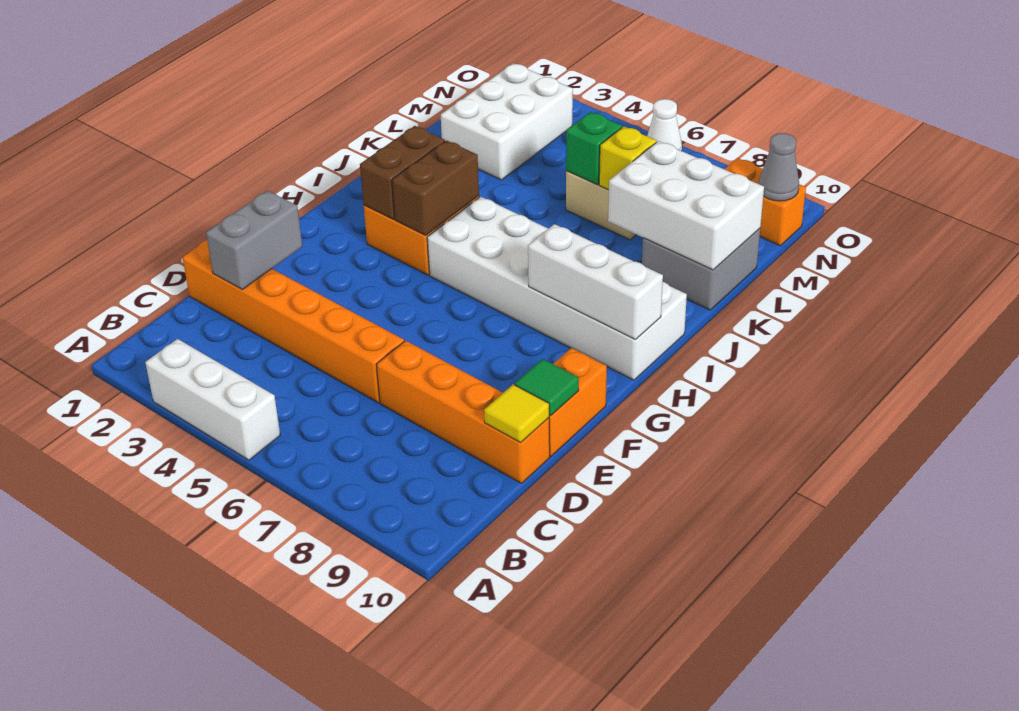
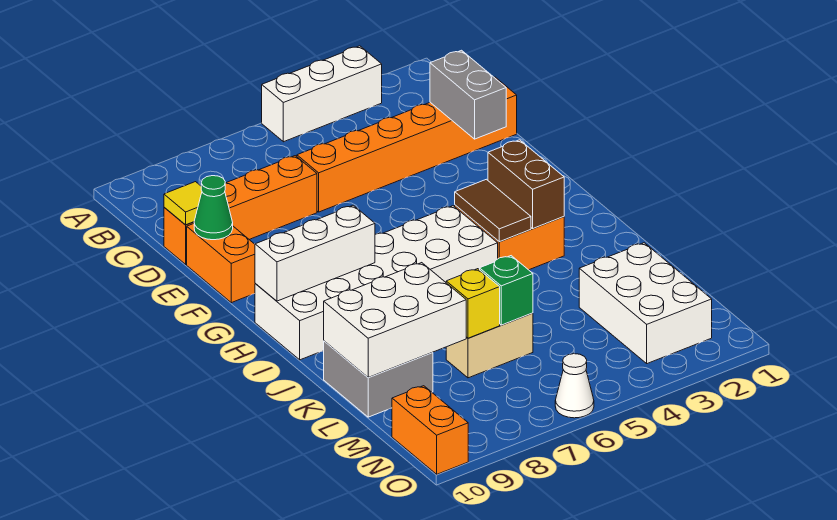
green 1x1 tile [515,359,579,415] -> green 1x1 cone [194,176,233,240]
brown 1x2 brick [392,141,479,235] -> brown 1x2 tile [455,179,531,242]
orange 1x2 brick [725,158,806,246] -> orange 1x2 brick turned to [392,386,468,474]
grey 1x1 cone [759,133,799,201] -> none

